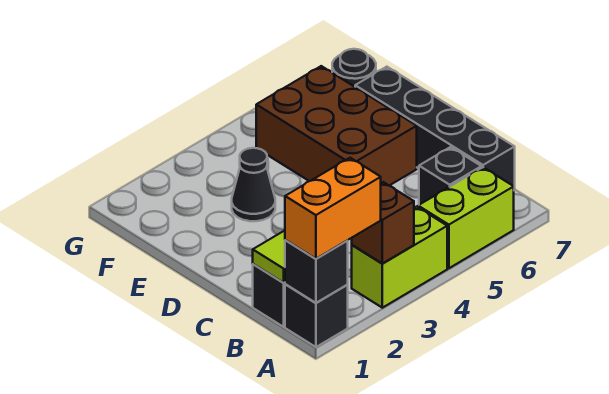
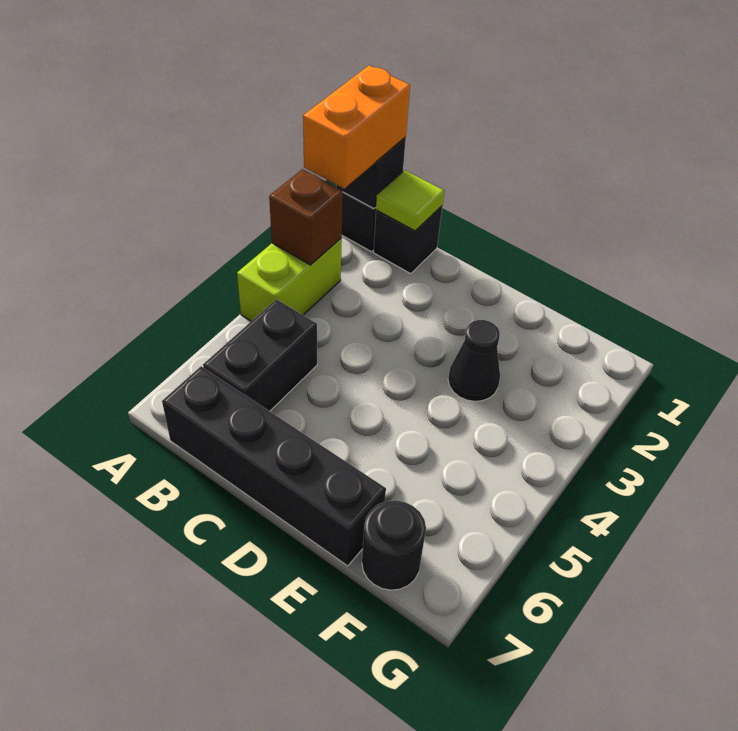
lime 1x2 brick [418,167,514,268] -> none
black 1x1 brick [419,147,481,205] -> black 1x2 brick [203,299,317,411]
brown 2x3 brick [256,66,417,186] -> none

